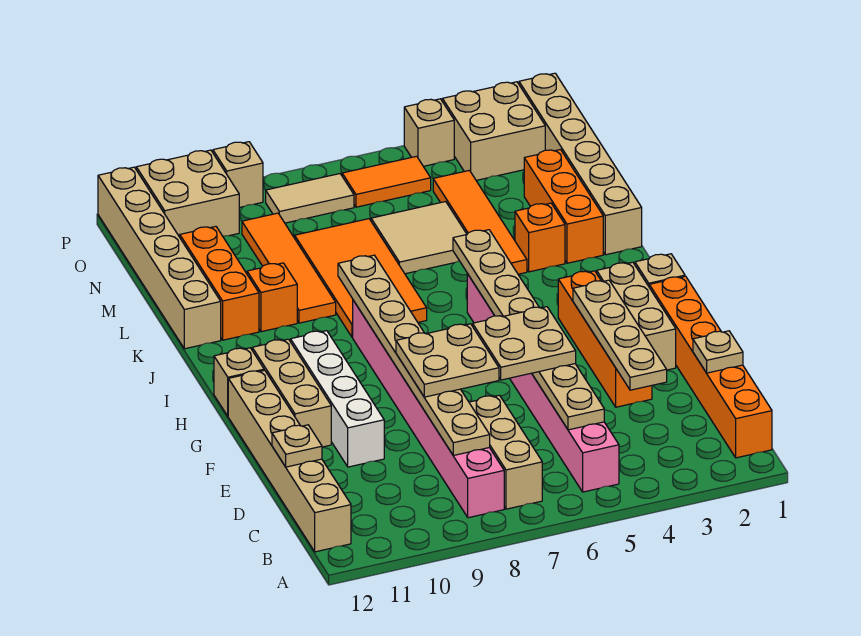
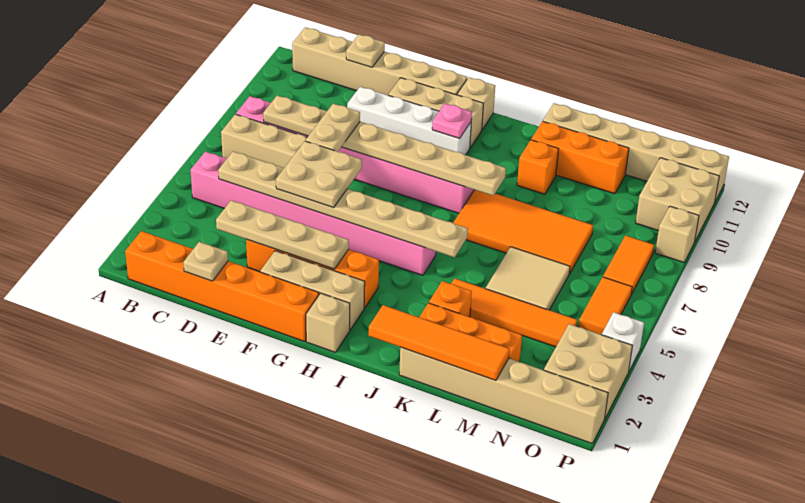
tan 2x2 plate [396,324,499,397] -> tan 1x2 plate [305,104,360,152]
none -> pink 1x1 plate [432,104,472,139]
orange 1x4 tile [242,213,336,323] -> orange 1x4 tile moved to [368,305,510,381]
tan 1x2 tile [266,174,354,223] -> orange 1x2 tile [603,235,654,294]
tan 1x1 brick [404,99,454,166] -> white 1x1 brick [602,312,644,371]

